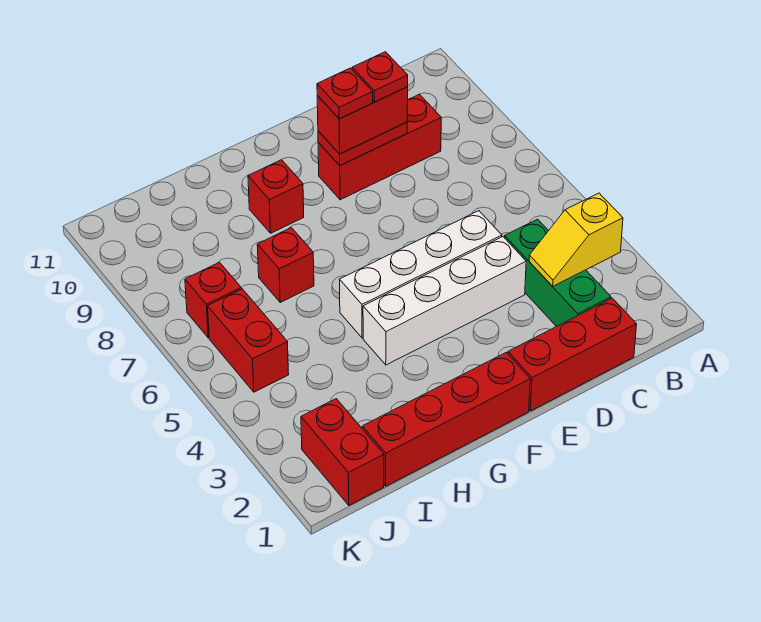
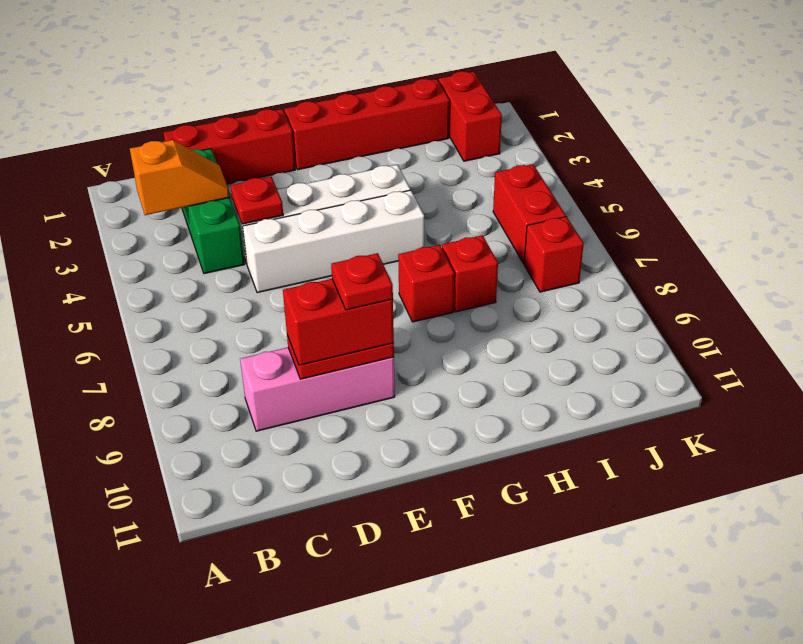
yellow 1x2 slope [529,193,623,286] -> orange 1x2 slope [130,140,230,215]
red 1x3 brick [318,94,441,200] -> pink 1x3 brick [240,348,395,431]
red 1x1 plate [352,52,408,102] -> red 1x1 plate moved to [231,177,283,224]
red 1x1 brick [248,160,304,233] -> red 1x1 brick moved to [398,245,454,322]

